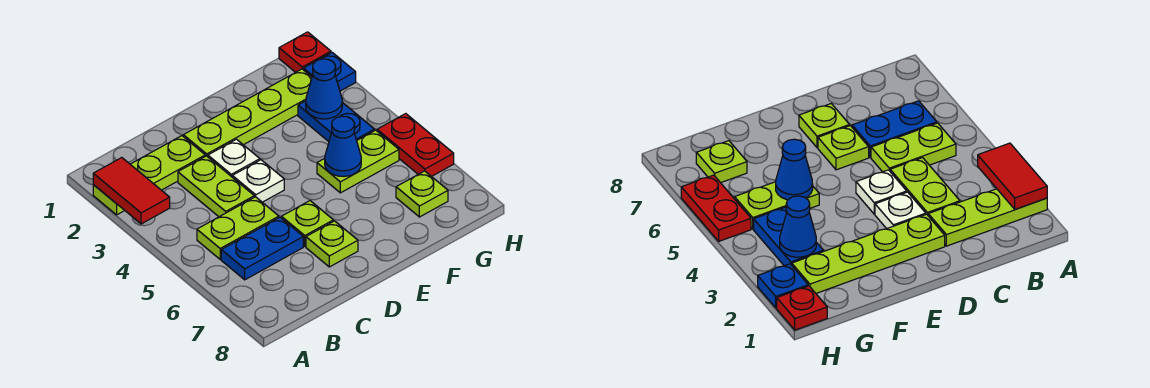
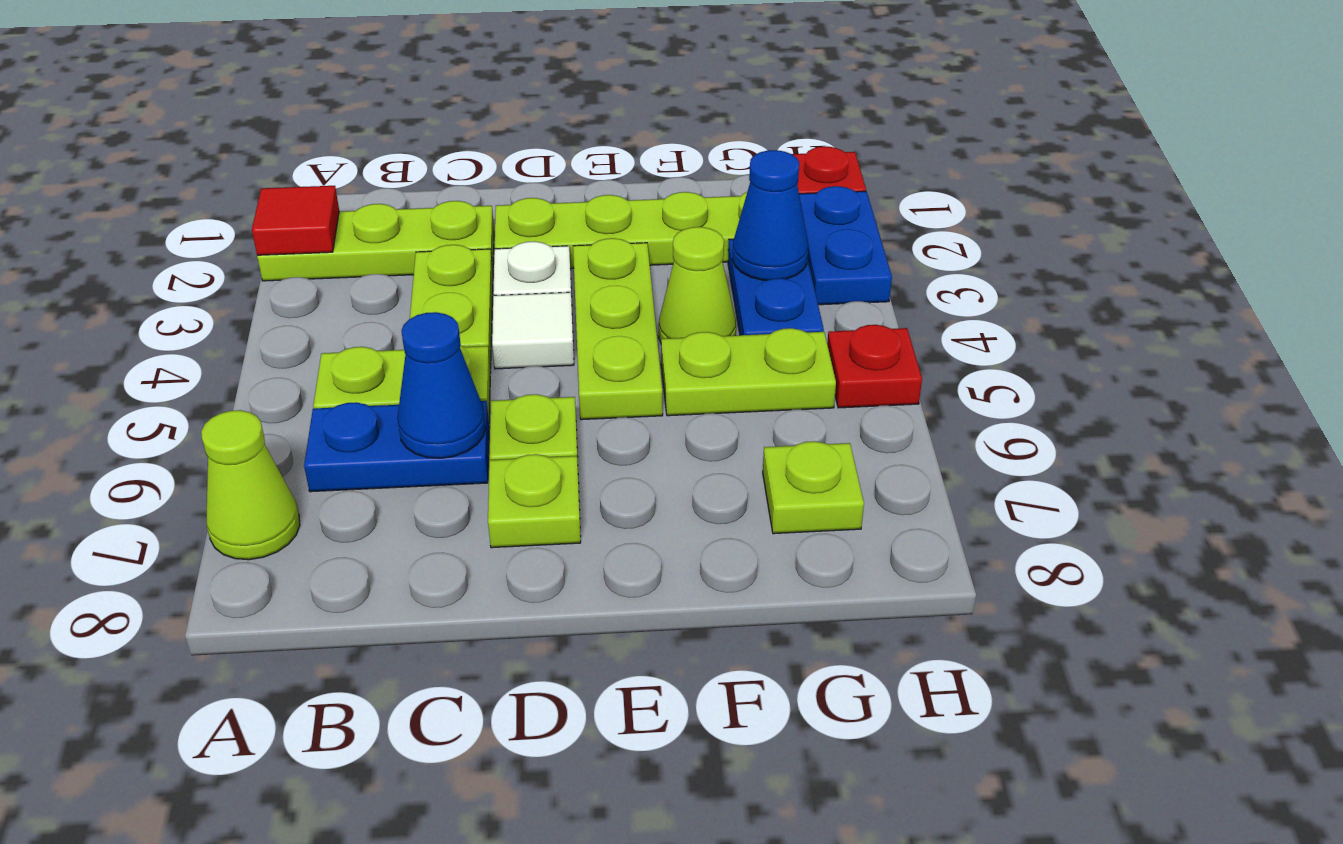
red 1x2 tile [93,158,170,224] -> red 1x1 tile [252,186,339,255]
none -> lime 1x1 cone [201,410,300,560]
white 1x1 plate [232,160,284,202] -> white 1x1 tile [492,292,574,369]
none -> lime 1x3 plate [573,238,663,420]
none -> lime 1x1 cone [658,227,736,343]
blue 1x1 cone [325,116,361,176] -> blue 1x1 cone moved to [397,312,486,458]
blue 1x1 plate [304,52,356,91] -> blue 1x2 plate [799,186,892,305]
red 1x2 plate [377,114,454,177] -> red 1x1 plate [827,325,922,408]

